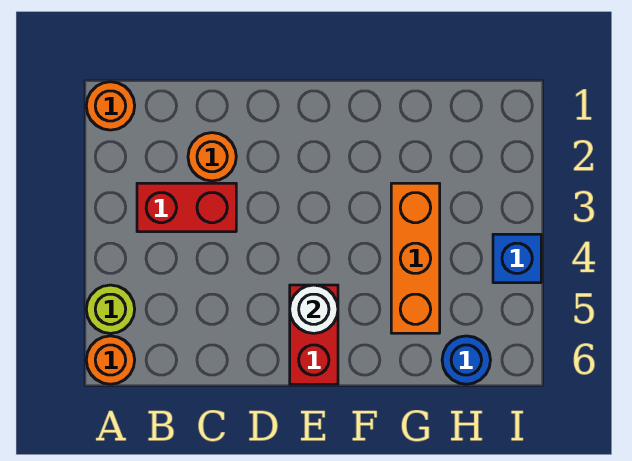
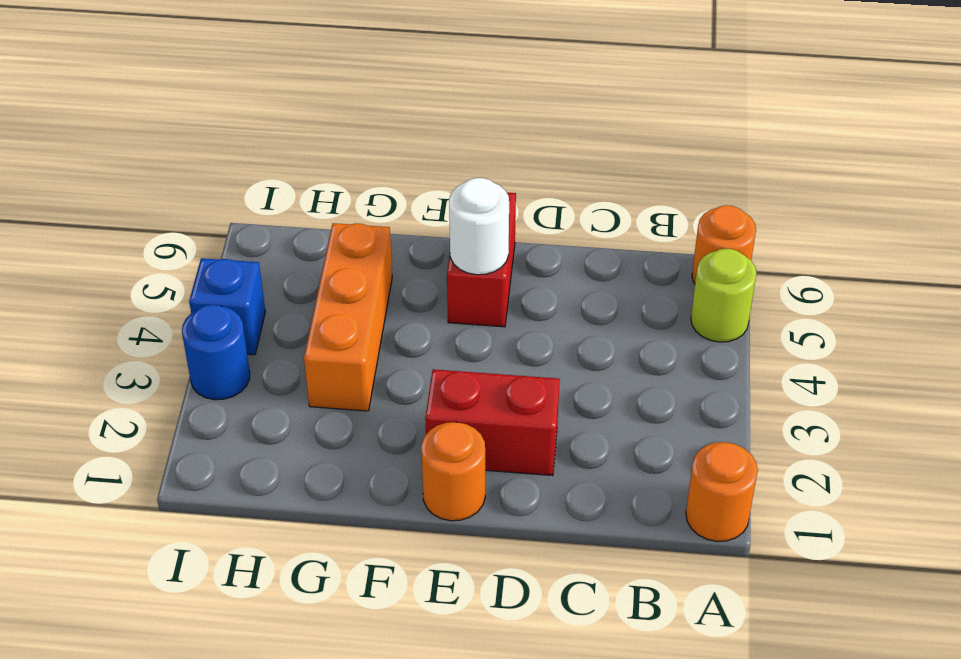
red 1x2 brick [137,183,236,232] -> red 1x2 brick moved to [425,369,560,476]
orange 1x1 round brick [188,133,236,181] -> orange 1x1 round brick moved to [421,422,485,521]
blue 1x1 round brick [442,336,490,384] -> blue 1x1 round brick moved to [182,305,250,400]

